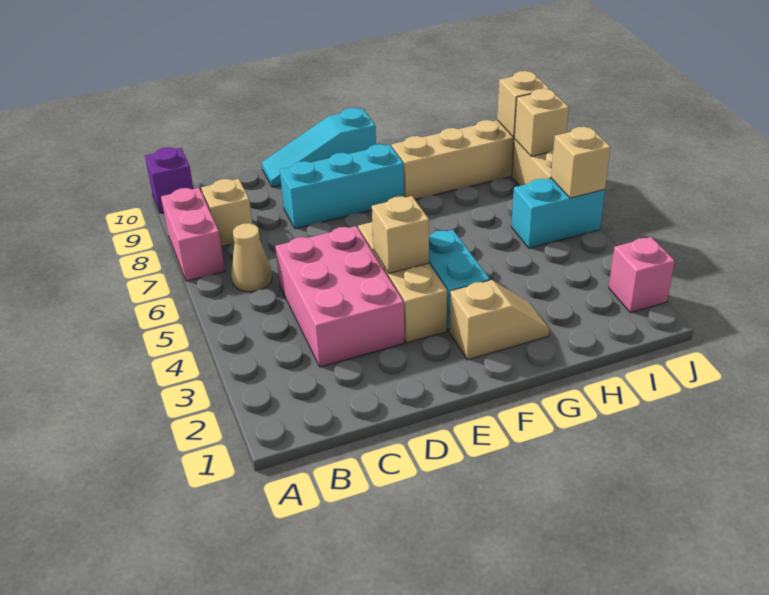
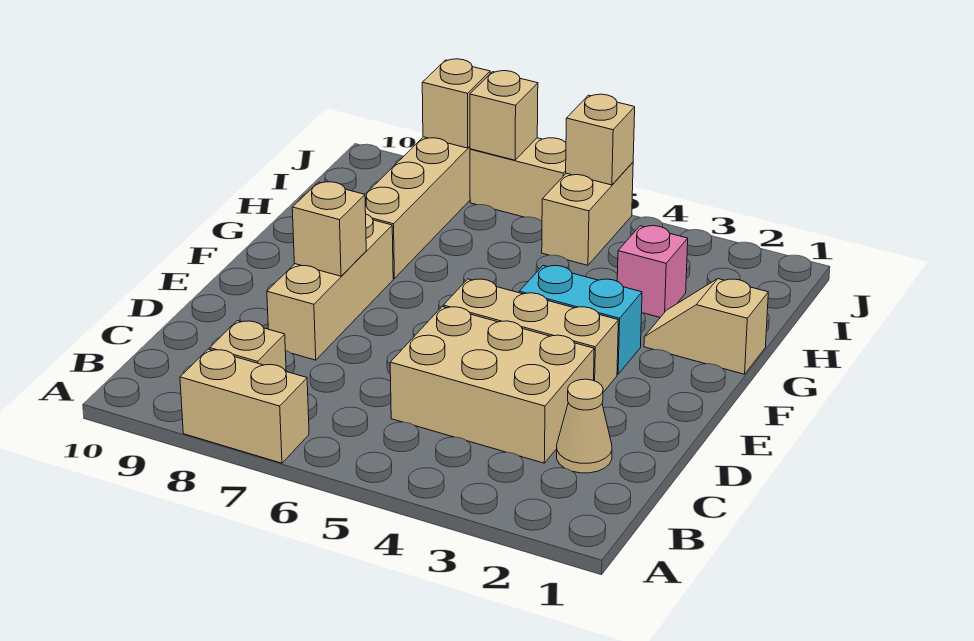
pink 1x2 brick [161,188,225,281] -> tan 1x2 brick [180,349,309,463]
purple 1x1 brick [145,147,193,213] -> none
tan 1x1 cone [231,223,272,292] -> tan 1x1 cone moved to [557,379,612,473]
pink 2x3 brick [275,226,405,367] -> tan 2x3 brick [390,307,594,463]
cyan 1x3 brick [280,144,404,229] -> tan 1x3 brick [267,214,393,360]
cyan 1x3 slope [262,108,376,187] -> none
tan 1x1 brick [372,196,429,273] -> tan 1x1 brick moved to [292,182,366,276]
tan 1x2 slope [449,280,549,360] -> tan 1x2 slope turned to [644,279,768,374]
cyan 1x2 brick [511,178,605,248] -> tan 1x2 brick [542,162,633,265]
pink 1x1 brick [609,237,675,313] -> pink 1x1 brick moved to [617,226,688,317]

